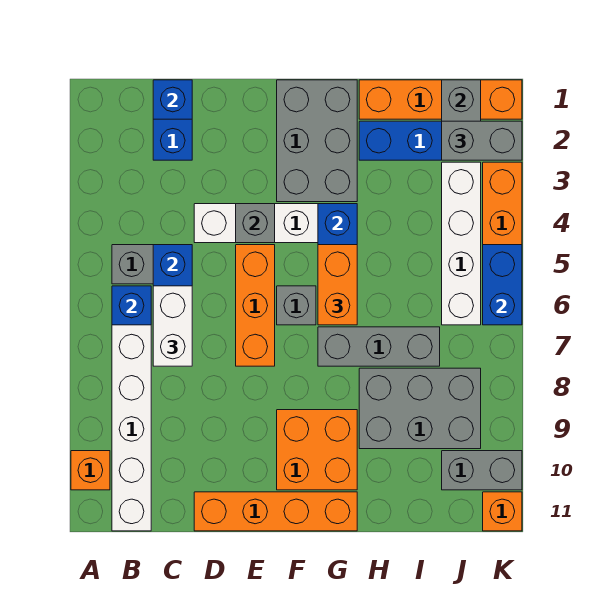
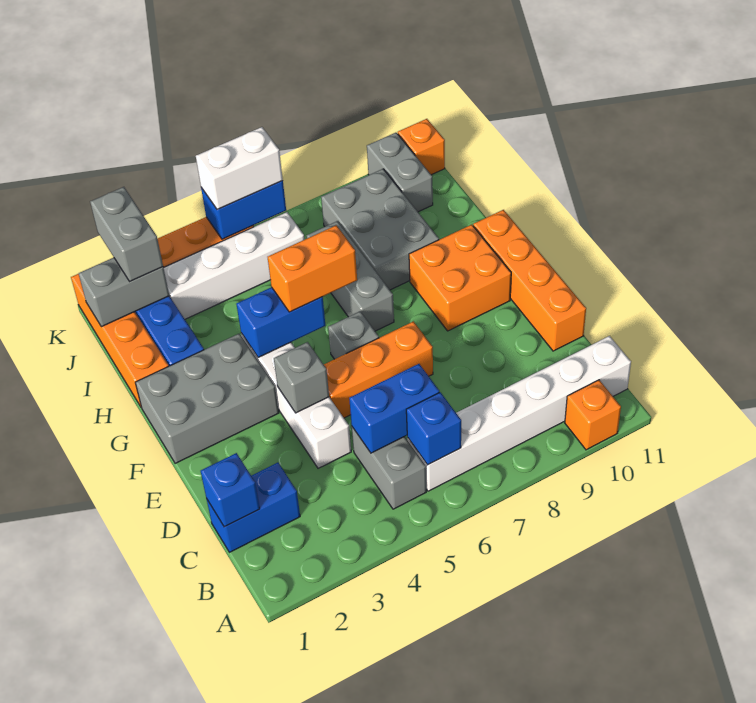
white 1x2 brick [153,286,192,366] -> white 1x2 brick moved to [196,127,283,210]

